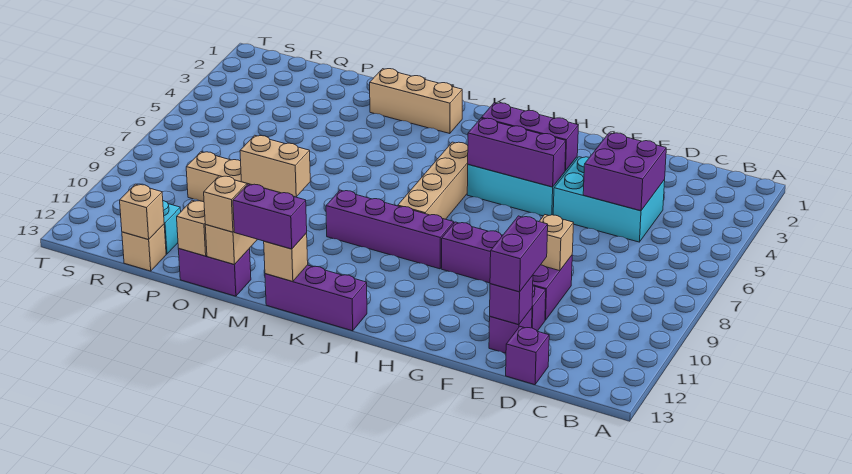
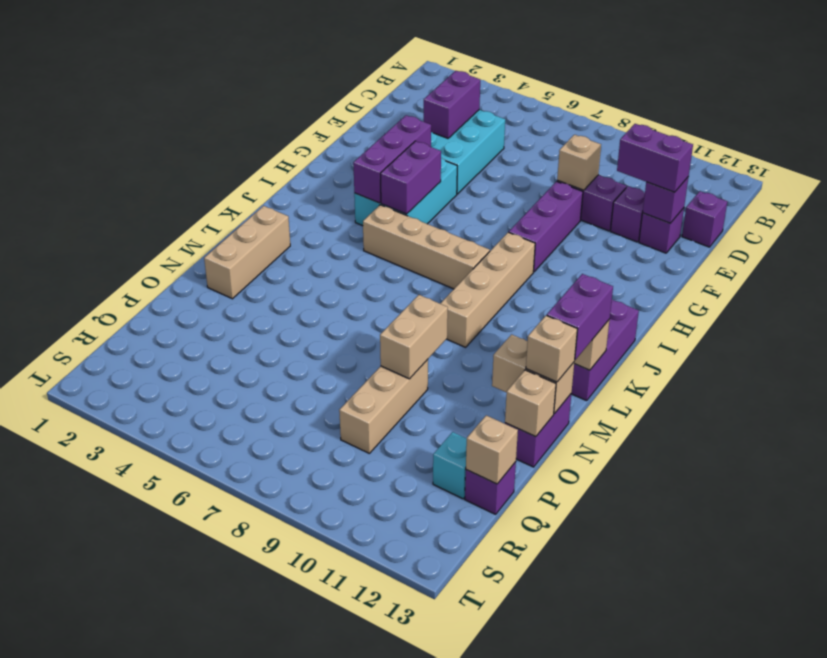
purple 2x2 brick [583,133,666,211] -> purple 1x2 brick [424,71,480,138]
purple 1x3 brick [468,118,566,187] -> purple 1x2 brick [380,141,441,214]
purple 1x4 brick [326,190,454,269] -> tan 1x4 brick [440,232,535,347]
tan 1x1 brick [122,224,166,271] -> purple 1x1 brick [465,462,516,514]

